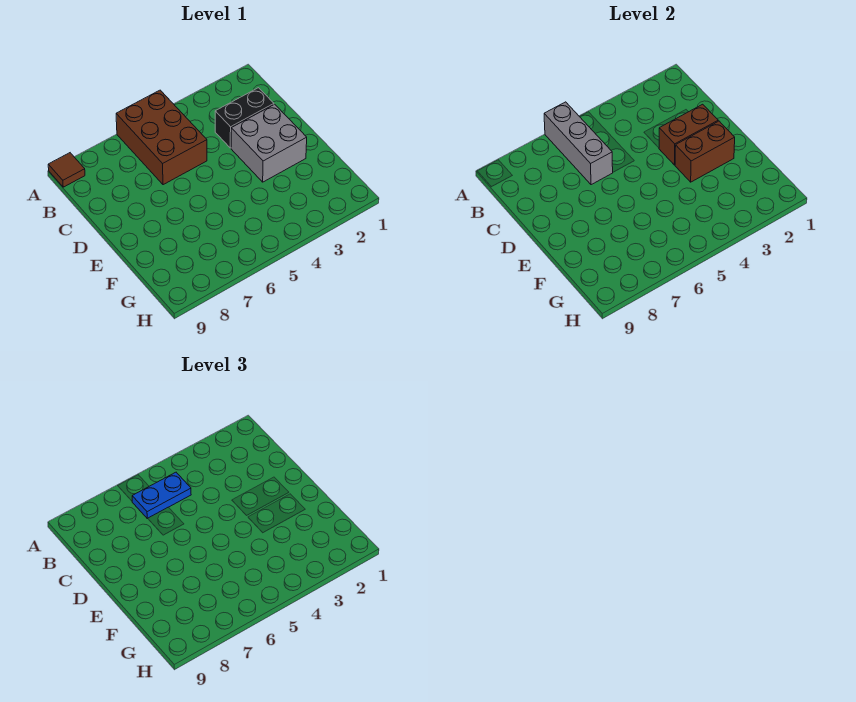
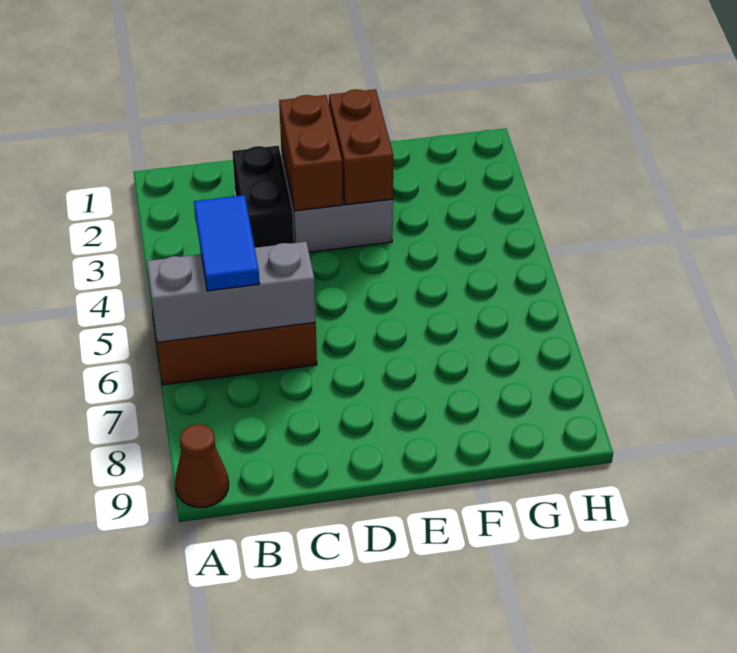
brown 1x1 tile [48,153,85,187] -> brown 1x1 cone [175,424,229,507]
blue 1x2 plate [132,472,191,519] -> blue 1x2 tile [194,195,260,291]

